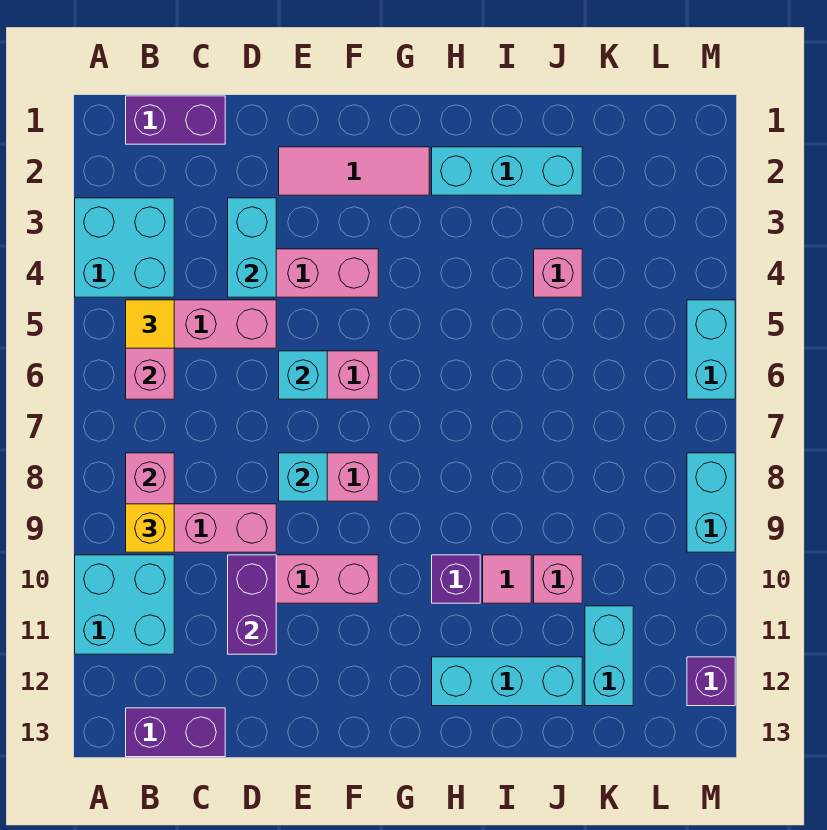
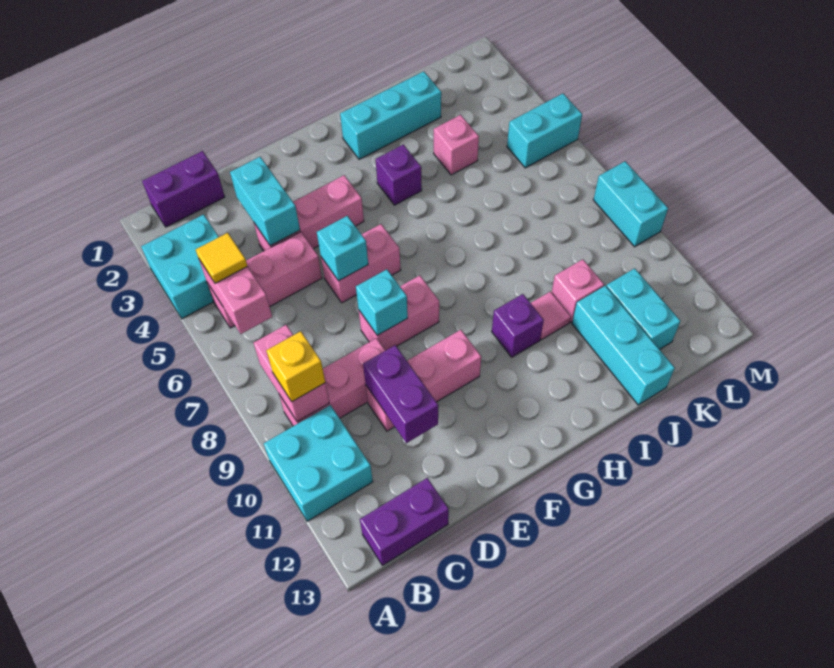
pink 1x3 tile [279,147,429,195] -> none
cyan 1x3 brick [432,657,582,706] -> cyan 1x3 brick turned to [572,286,675,405]
cyan 1x2 brick [687,300,735,399] -> cyan 1x2 brick turned to [507,94,582,168]
purple 1x1 brick [687,657,735,706] -> purple 1x1 brick moved to [376,145,422,205]

